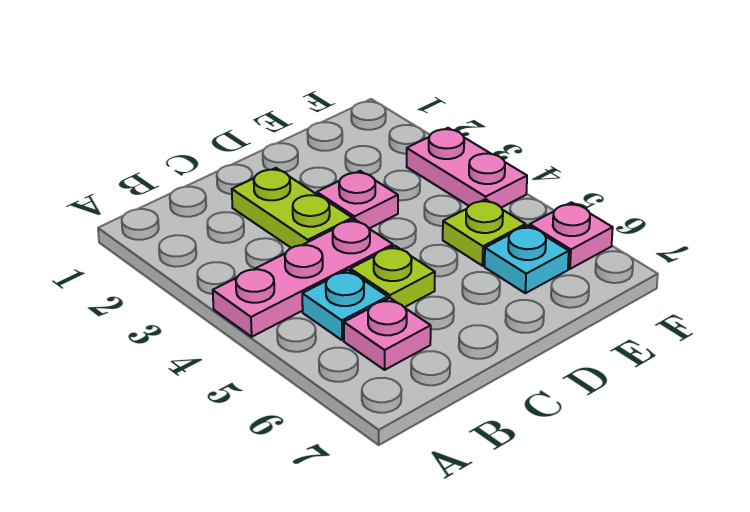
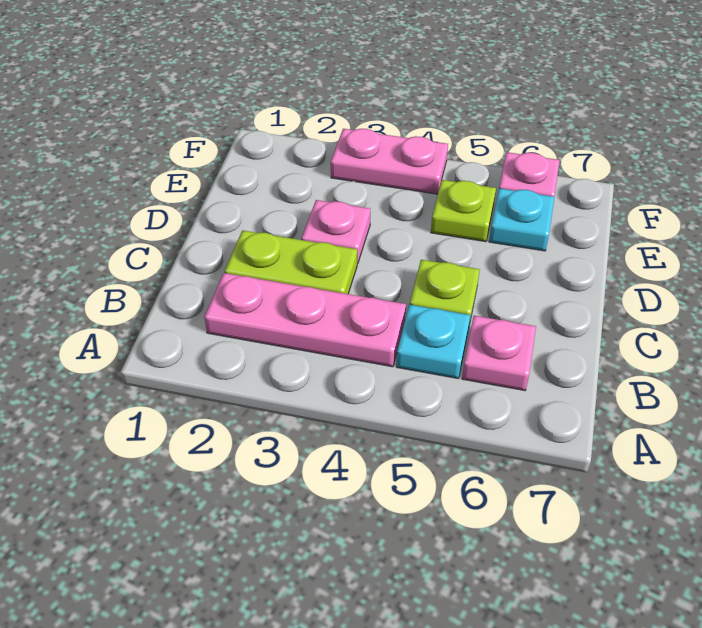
pink 1x3 plate [213,219,393,337] -> pink 1x3 plate turned to [204,273,406,367]

